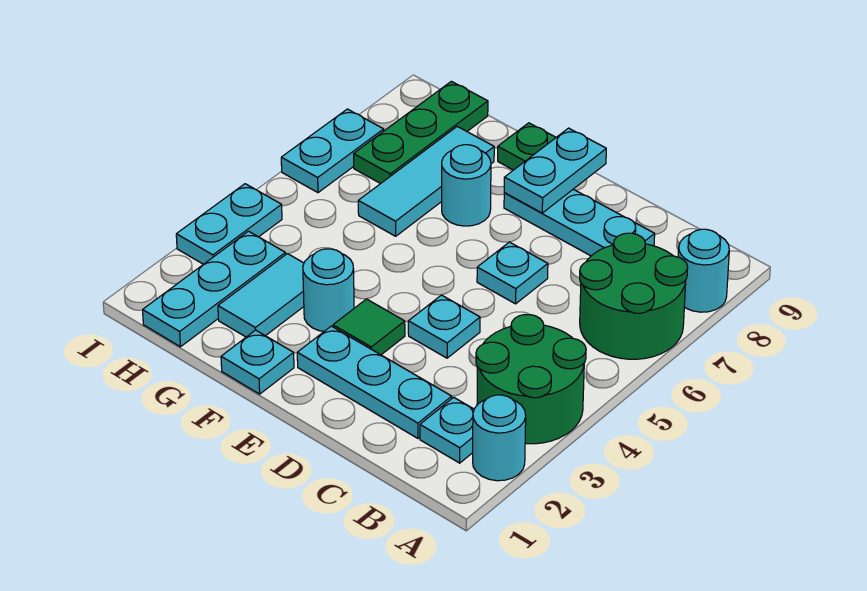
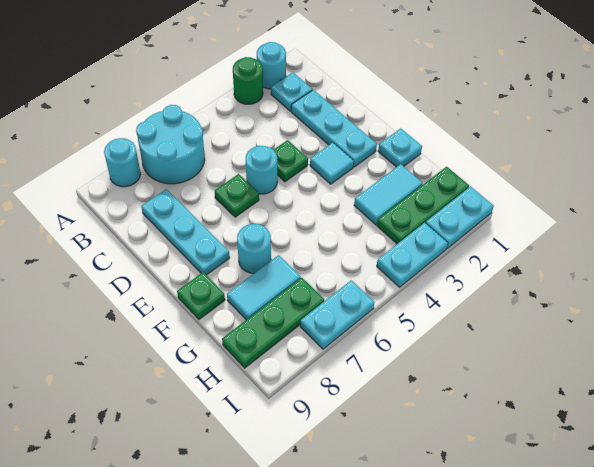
green 2x2 round brick [476,315,586,444] -> green 1x1 round brick [233,57,263,104]
green 2x2 round brick [580,233,688,359] -> cyan 2x2 round brick [136,105,205,184]
cyan 1x1 plate [408,295,480,358] -> green 1x1 plate [274,140,308,182]
cyan 1x1 plate [477,242,548,304] -> green 1x1 plate [215,174,259,217]
green 1x1 tile [333,299,405,355] -> cyan 1x1 tile [310,143,354,184]
cyan 1x2 plate [504,128,606,213] -> cyan 1x2 plate moved to [426,187,494,248]
cyan 1x1 round brick [303,249,354,331] -> cyan 1x1 round brick moved to [246,146,277,194]
cyan 1x3 tile [358,127,494,236] -> cyan 1x2 tile [227,255,301,320]
cyan 1x3 plate [143,231,286,347] -> green 1x3 plate [377,167,469,244]

